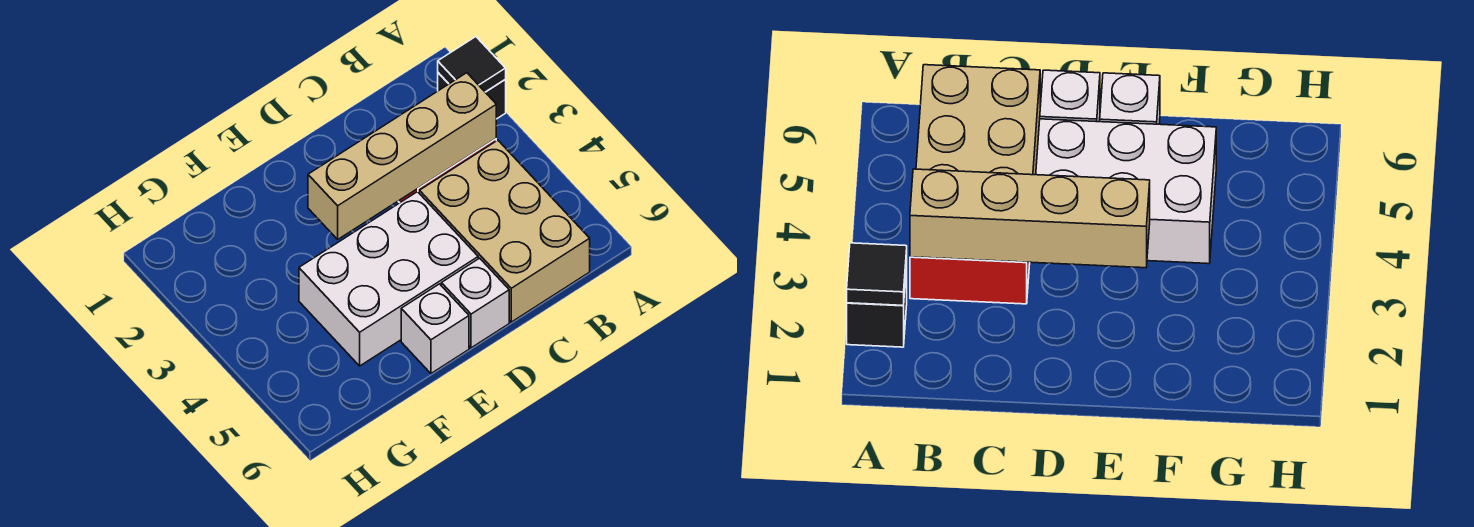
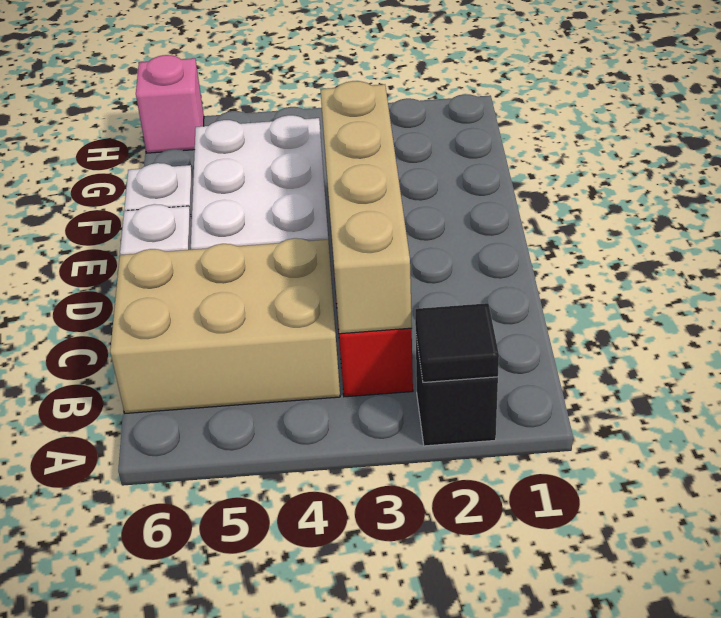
none -> pink 1x1 brick [136,55,204,153]

